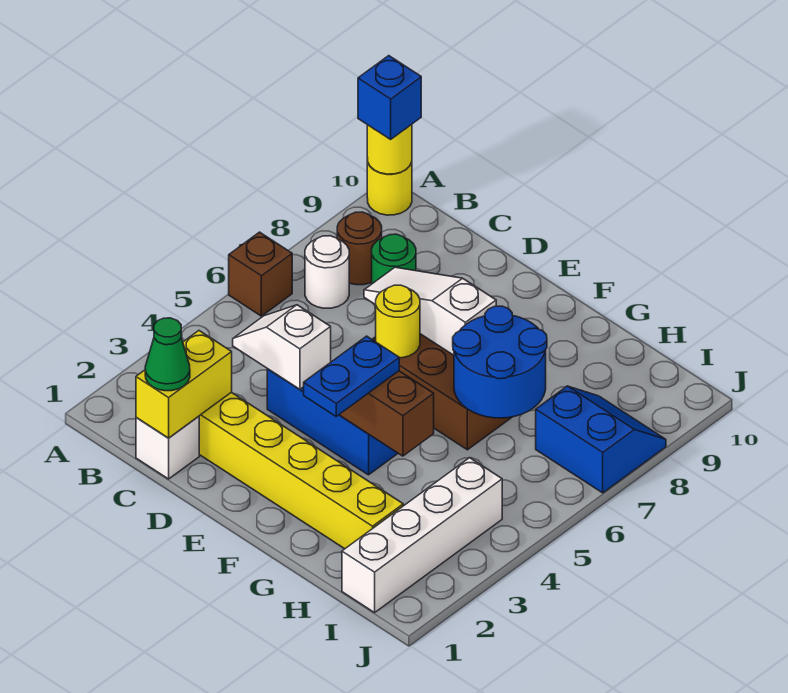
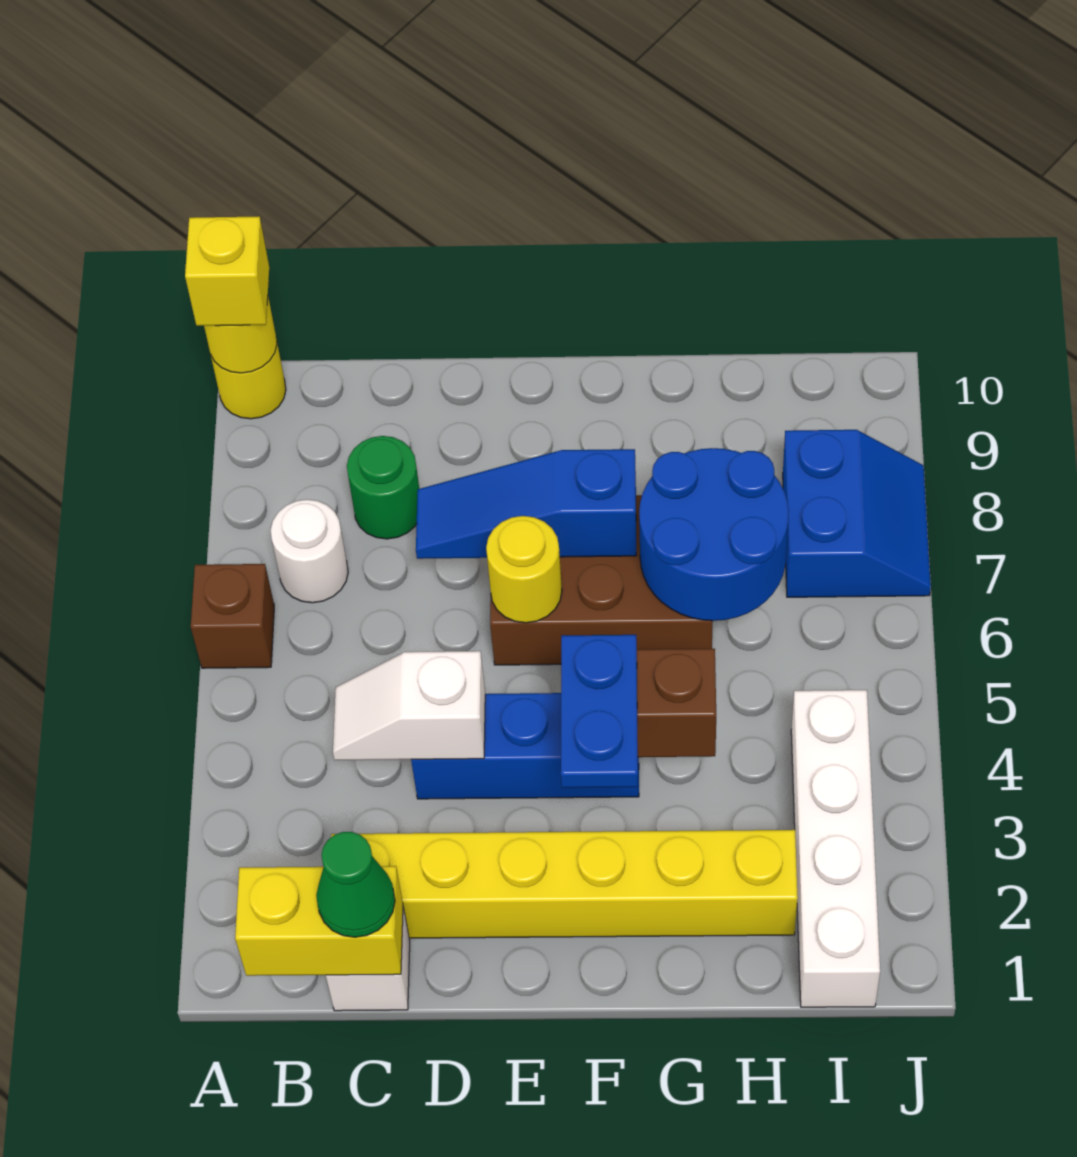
blue 1x1 brick [358,56,421,139] -> yellow 1x1 brick [185,216,269,326]
brown 1x1 round brick [337,212,382,285] -> none
yellow 1x2 brick [136,331,232,438] -> yellow 1x2 brick turned to [235,866,403,976]
white 1x3 slope [364,267,496,355] -> blue 1x3 slope [416,449,637,559]
blue 2x2 slope [536,386,666,493] -> blue 2x2 slope turned to [783,430,931,597]

